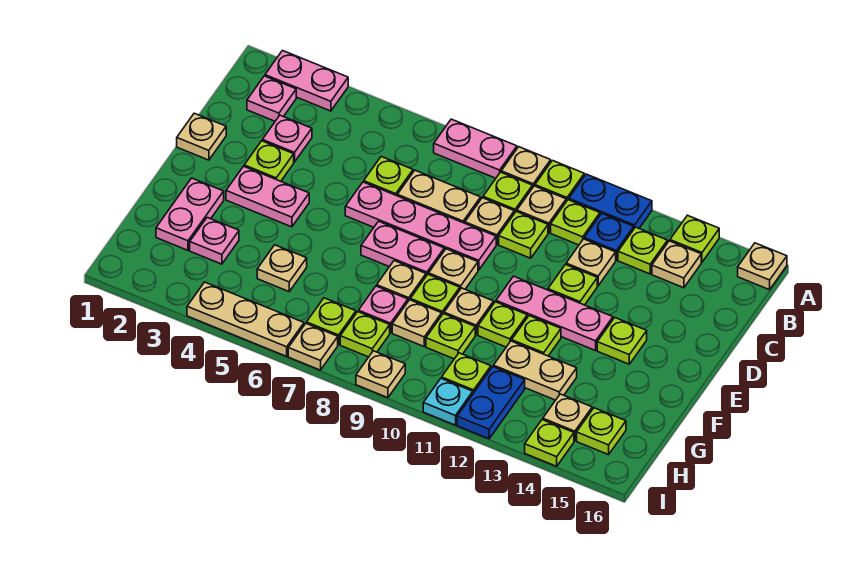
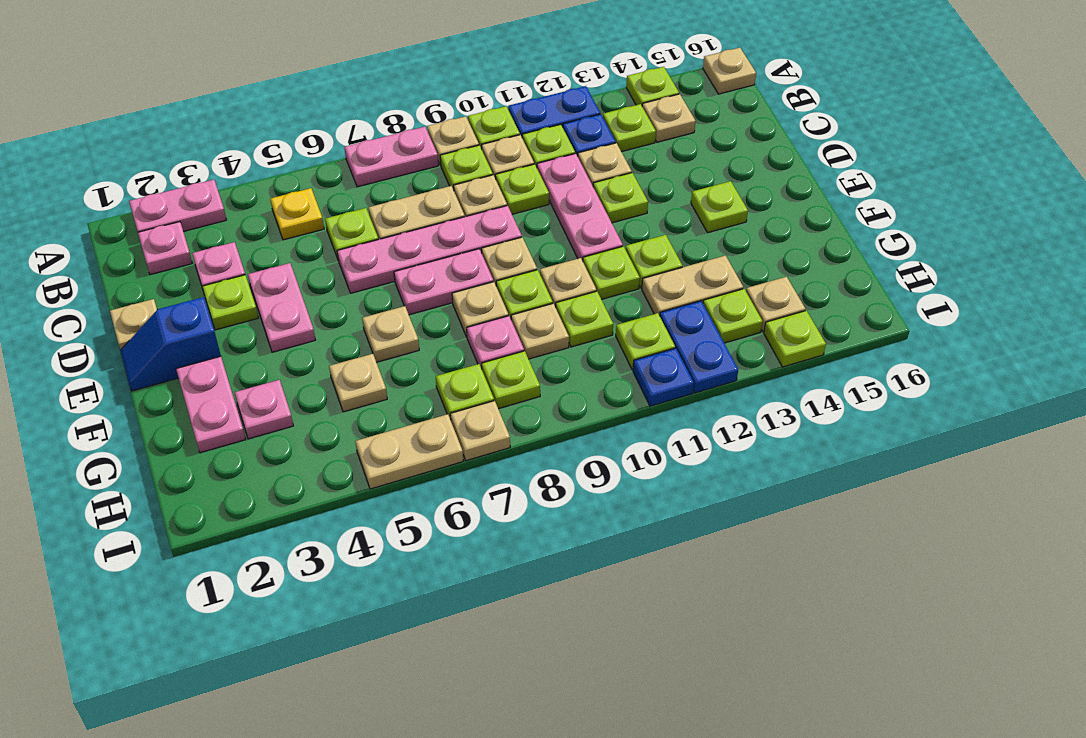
none -> yellow 1x1 plate [270,188,324,240]
none -> blue 1x2 slope [120,297,221,391]
pink 1x2 plate [226,166,309,227] -> pink 1x2 plate turned to [248,263,315,352]
pink 1x3 plate [496,276,613,351] -> pink 1x3 plate turned to [537,154,623,261]
lime 1x1 plate [577,408,626,455] -> lime 1x1 plate moved to [703,289,763,343]
tan 1x3 plate [187,282,304,356] -> tan 1x2 plate [355,414,463,489]
tan 1x1 plate [356,351,405,398] -> tan 1x1 plate moved to [362,306,419,362]
cyan 1x1 plate [423,378,473,425] -> blue 1x1 plate [633,348,694,406]

